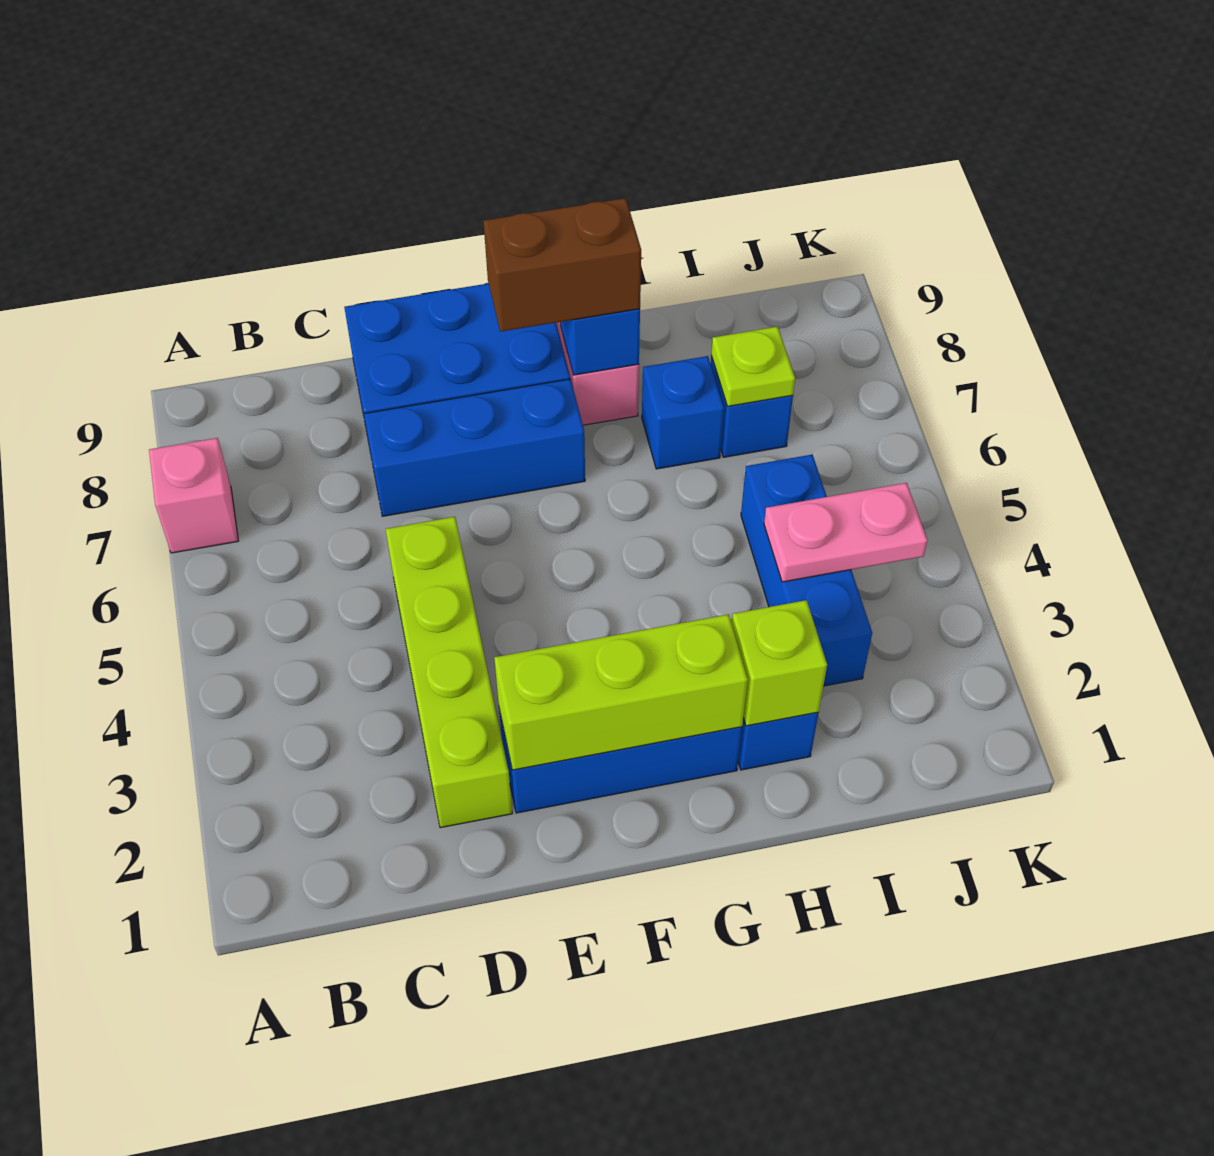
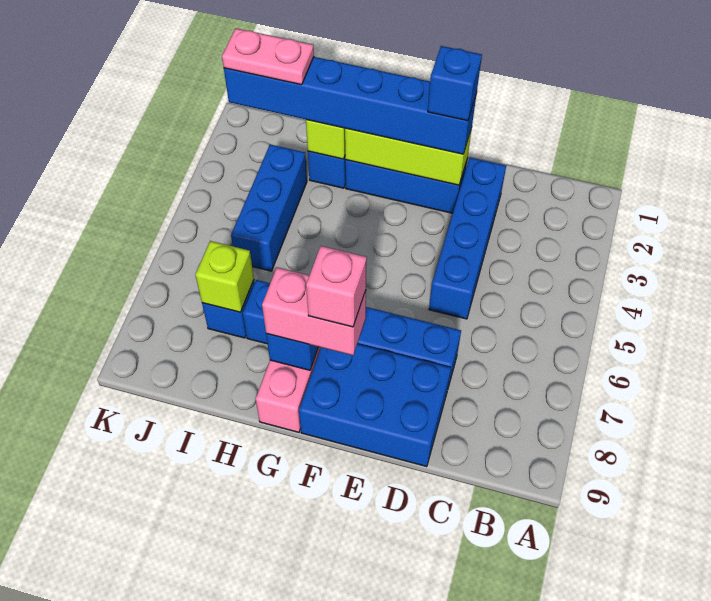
pink 1x1 brick [149,438,238,553] -> pink 1x1 brick moved to [306,246,367,327]
lime 1x4 brick [386,517,512,828] -> blue 1x4 brick [429,158,506,319]
none -> blue 1x6 brick [224,57,477,154]
none -> blue 1x1 brick [428,46,482,121]
brown 1x2 brick [484,198,641,332] -> pink 1x2 brick [262,268,366,355]
pink 1x2 plate [764,483,928,582] -> pink 1x2 plate moved to [222,28,314,85]
lime 1x1 plate [711,327,795,406] -> lime 1x1 brick [195,241,254,312]

